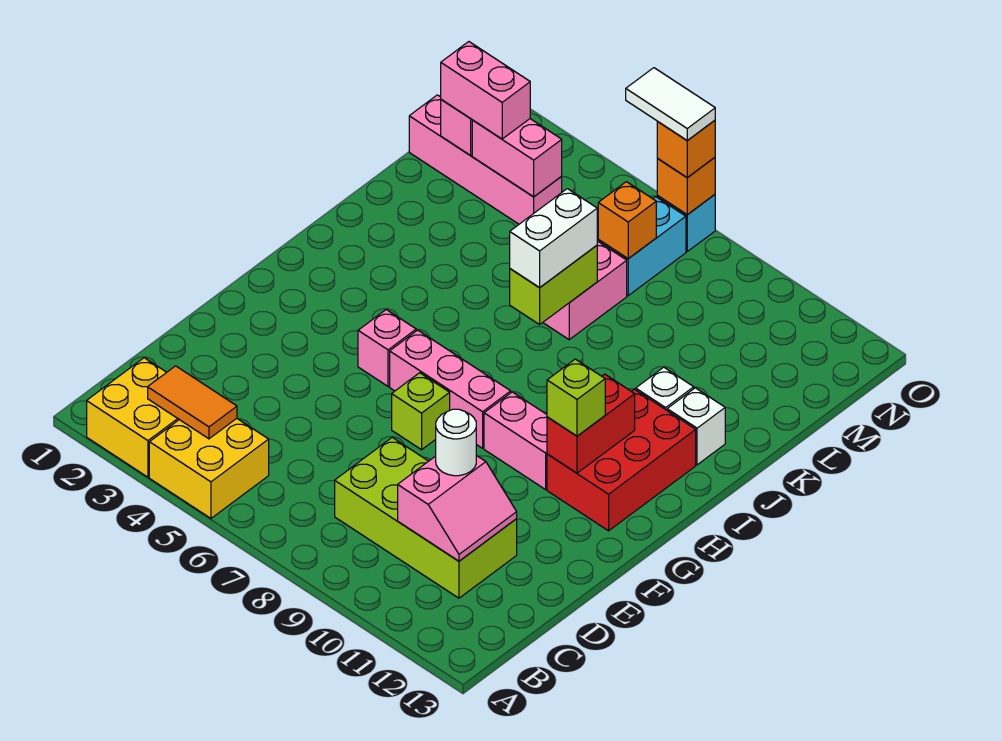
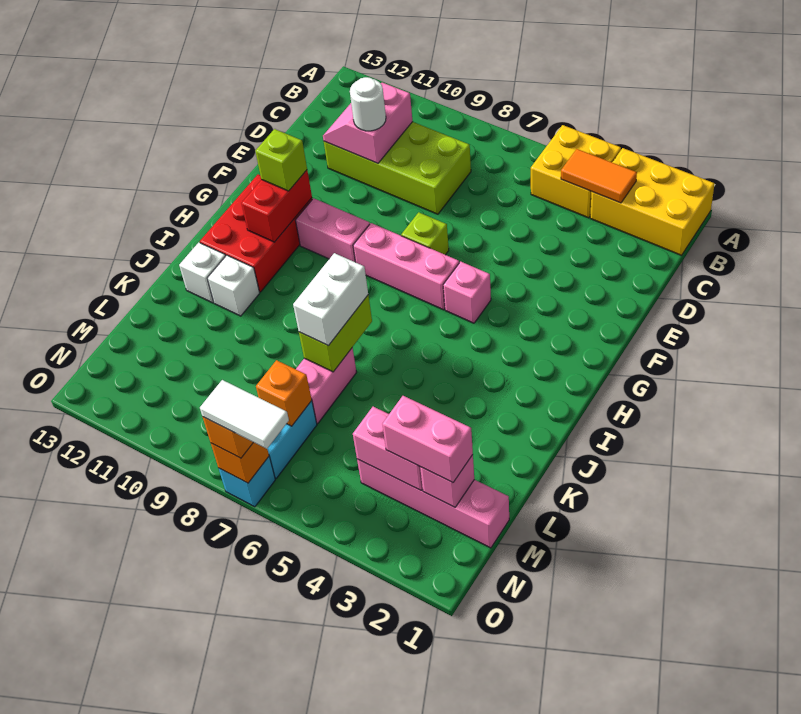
yellow 2x2 brick [87,358,179,477] -> yellow 2x3 brick [590,148,715,255]

